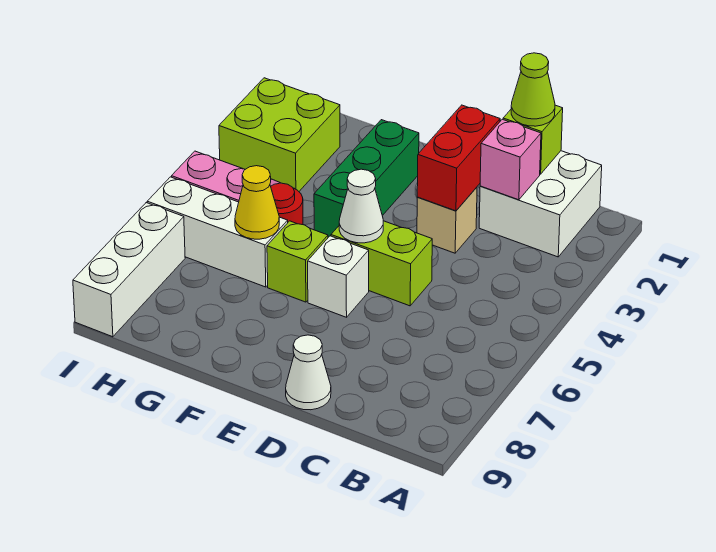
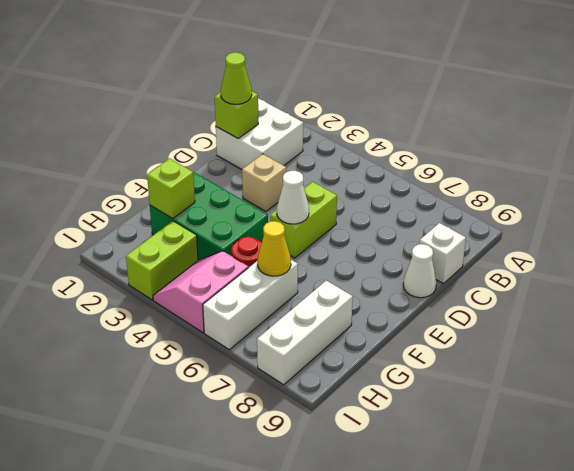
pink 1x1 brick [480,119,541,200] -> none
red 1x2 brick [417,105,500,211] -> none
white 1x1 brick [308,236,369,317] -> white 1x1 brick moved to [420,223,466,284]
green 1x3 brick [314,120,419,237] -> green 2x3 brick [150,173,268,260]
lime 1x1 brick [267,221,328,302] -> lime 1x1 brick moved to [147,158,195,219]
lime 2x2 brick [219,78,340,191] -> lime 1x2 brick [126,221,198,300]
white 1x3 brick [73,203,185,337] -> white 1x3 brick turned to [257,280,353,385]

